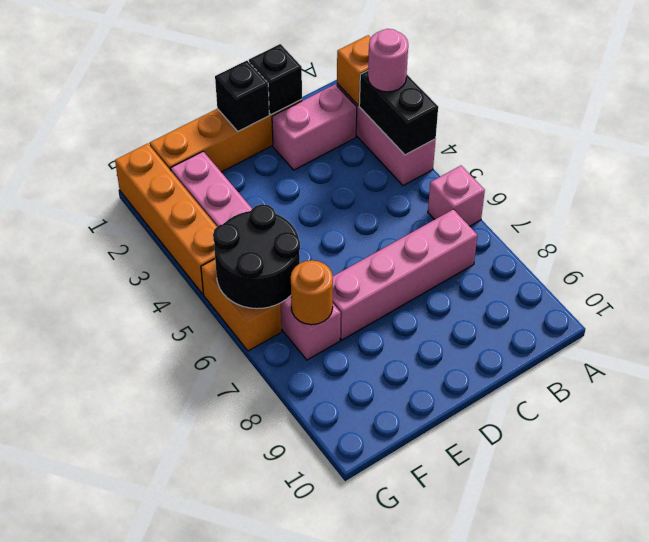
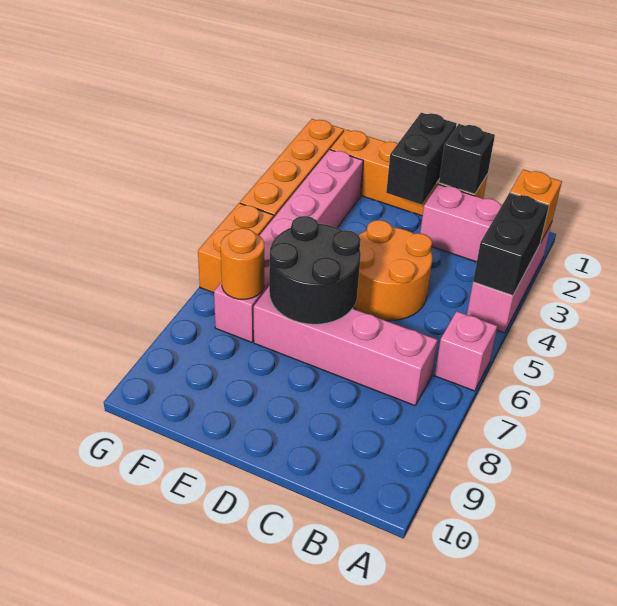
pink 1x1 round brick [368,29,408,92] -> none
none -> orange 2x2 round brick [354,220,432,321]
black 1x1 brick [215,61,269,131] -> black 1x2 brick [386,113,457,204]
black 2x2 round brick [213,204,300,309] -> black 2x2 round brick moved to [269,216,361,324]

